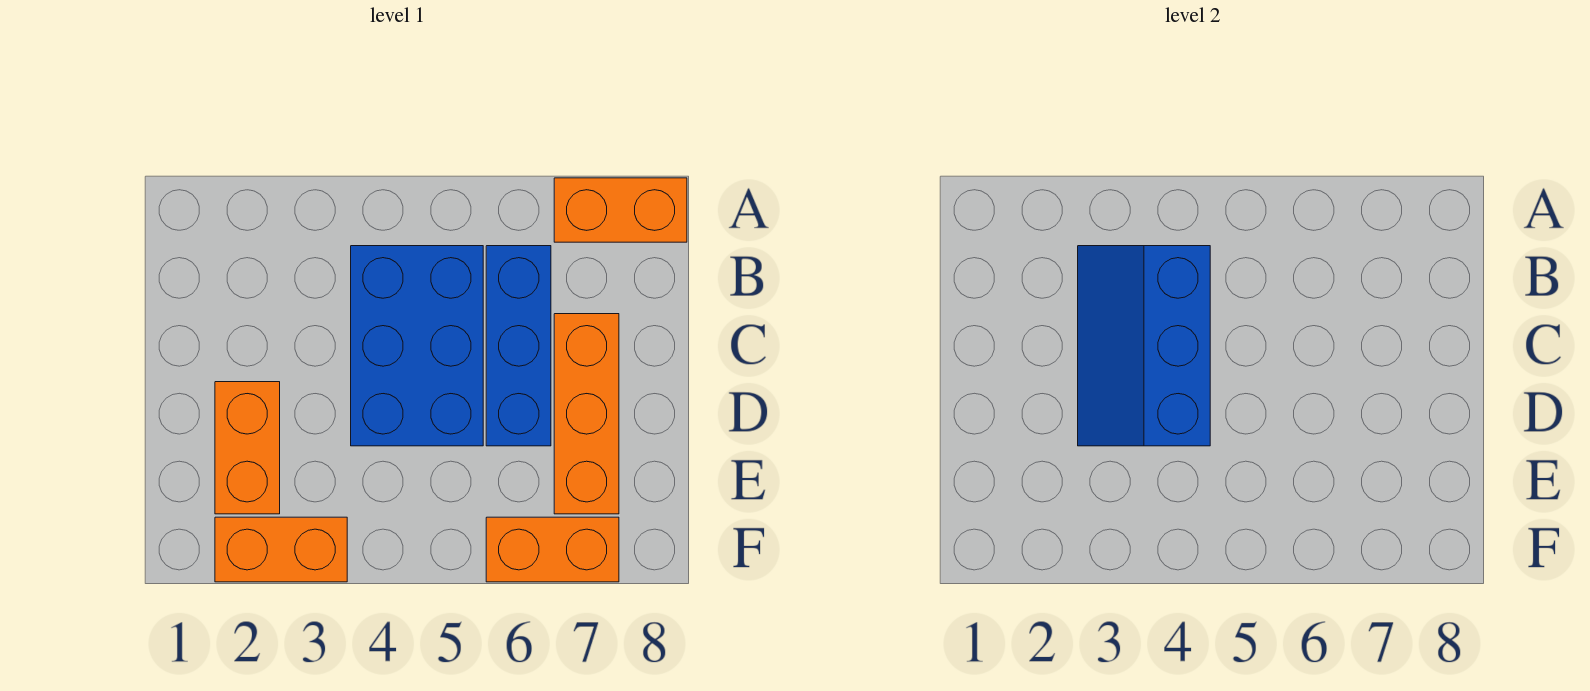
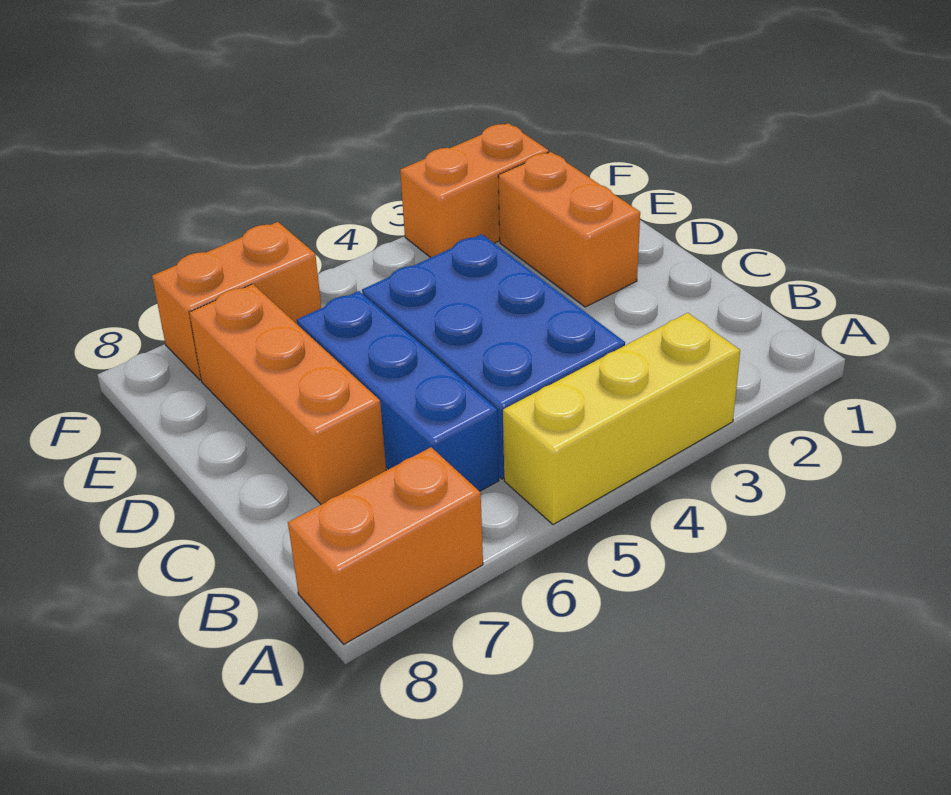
none -> yellow 1x3 brick [503,313,740,525]
blue 2x3 slope [1078,246,1210,446] -> none

